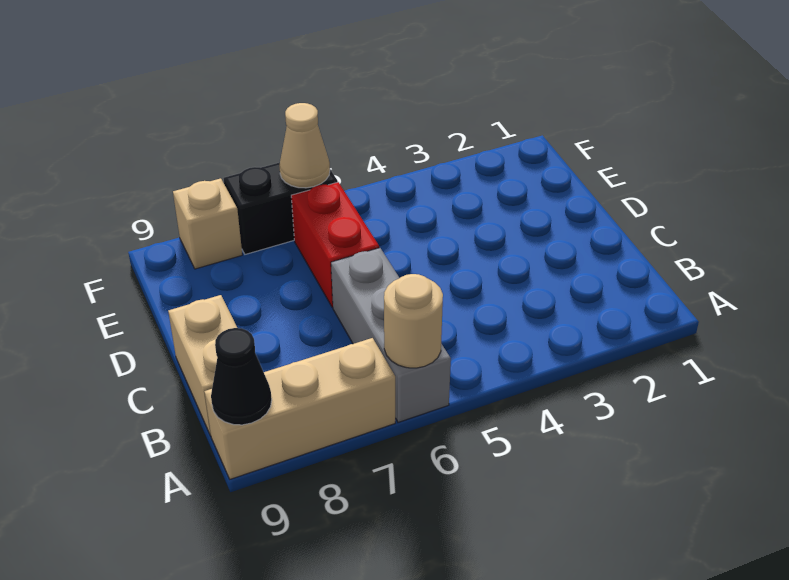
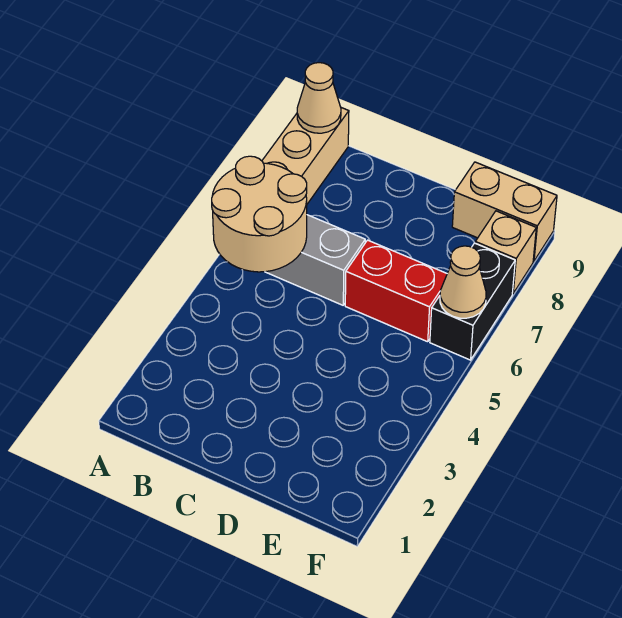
tan 1x1 round brick [384,274,443,368] -> tan 2x2 round brick [212,156,307,272]
black 1x1 cone [211,328,272,425] -> tan 1x1 cone [297,63,341,133]
tan 1x2 brick [168,295,237,436] -> tan 1x2 brick moved to [452,162,557,261]

